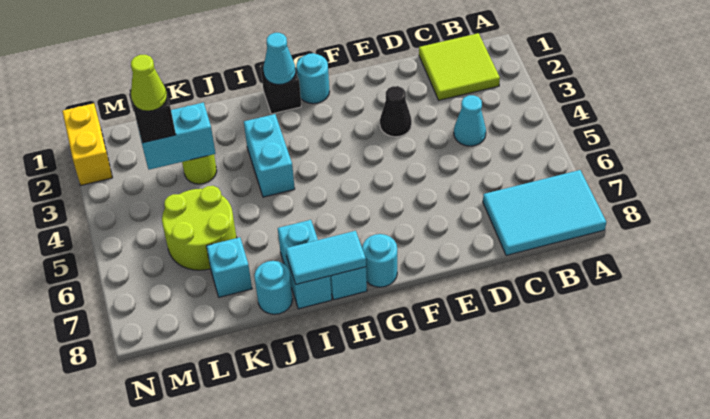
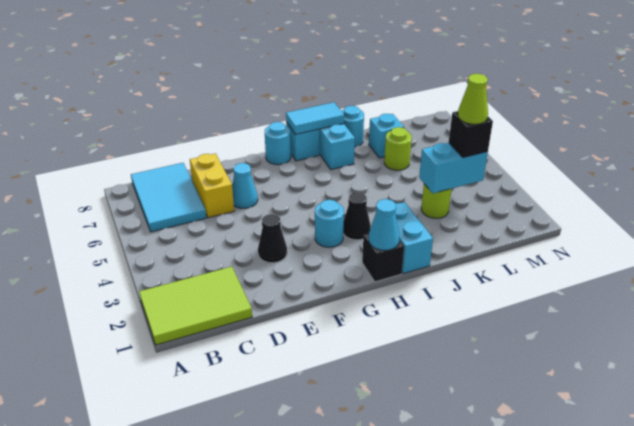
cyan 2x3 tile [483,170,606,255] -> cyan 2x3 tile turned to [131,163,206,232]
lime 2x2 tile [419,33,500,100] -> lime 2x3 tile [139,267,252,345]
cyan 1x1 cone [454,95,486,146] -> cyan 1x1 cone moved to [232,163,258,208]
cyan 1x1 round brick [296,53,330,104] -> cyan 1x1 round brick moved to [315,200,344,247]
none -> black 1x1 cone [343,193,371,240]
cyan 1x2 brick [244,114,295,197] -> cyan 1x2 brick moved to [395,202,433,274]
lime 2x2 round brick [162,186,237,270] -> lime 1x1 round brick [384,127,412,170]
yellow 1x2 brick [62,103,113,185] -> yellow 1x2 brick moved to [190,153,234,218]

